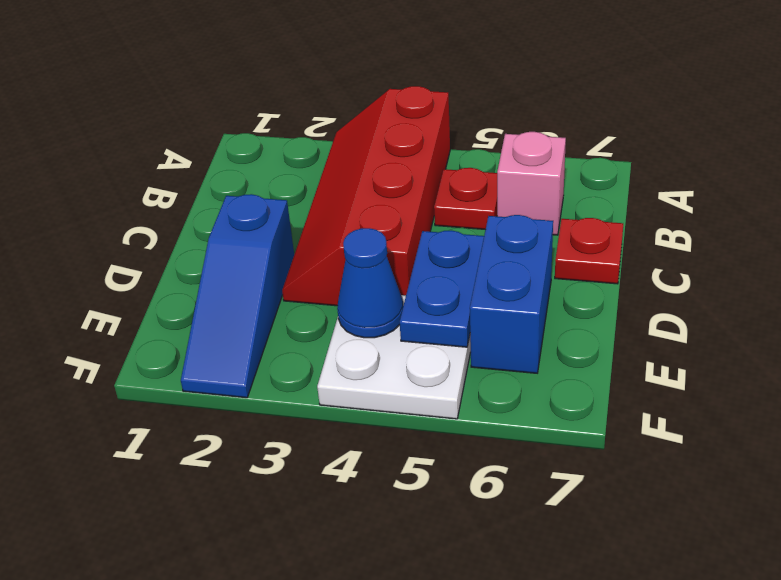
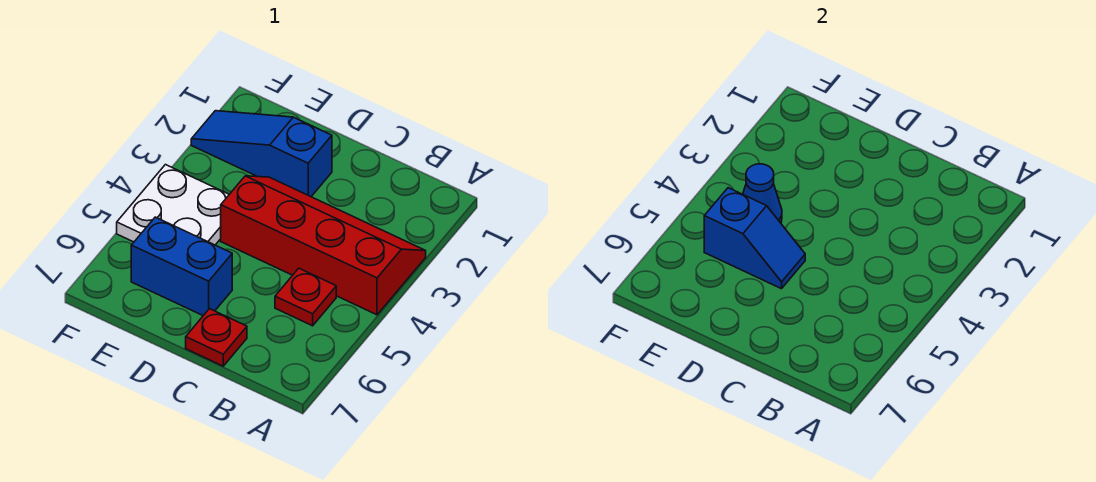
pink 1x1 brick [497,132,566,235] -> none
blue 1x2 plate [400,230,484,347] -> blue 1x2 slope [704,188,805,289]

